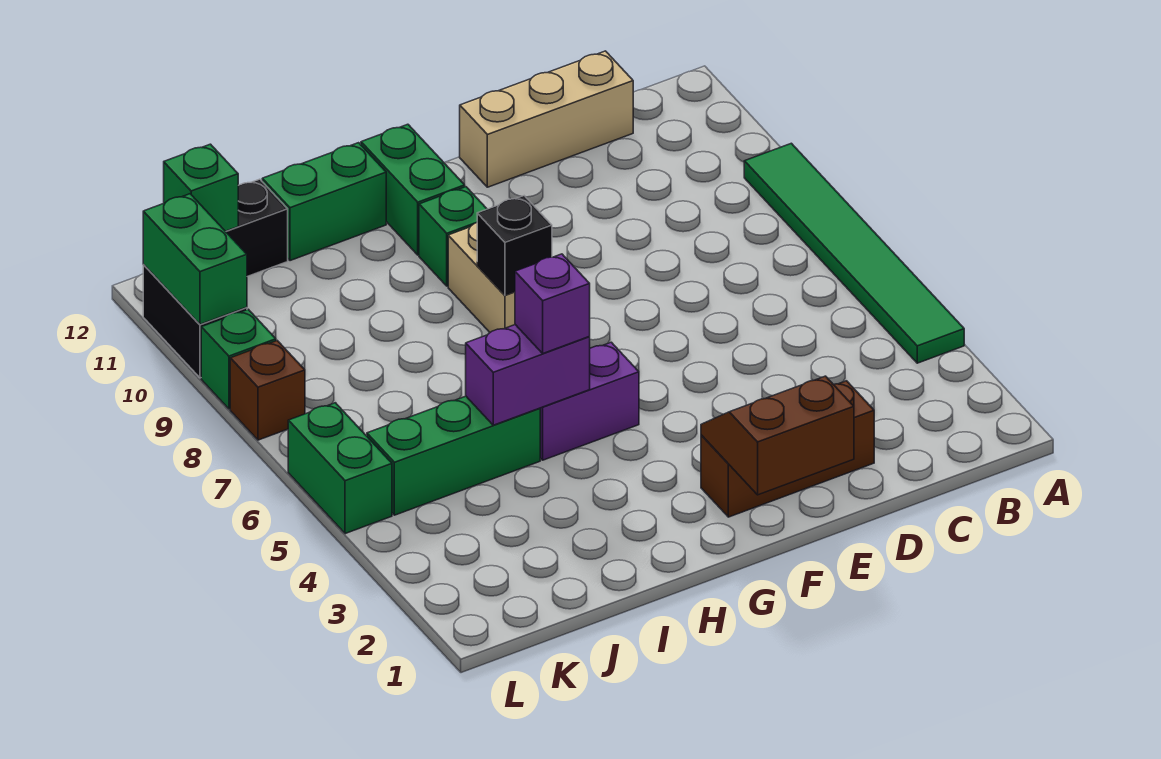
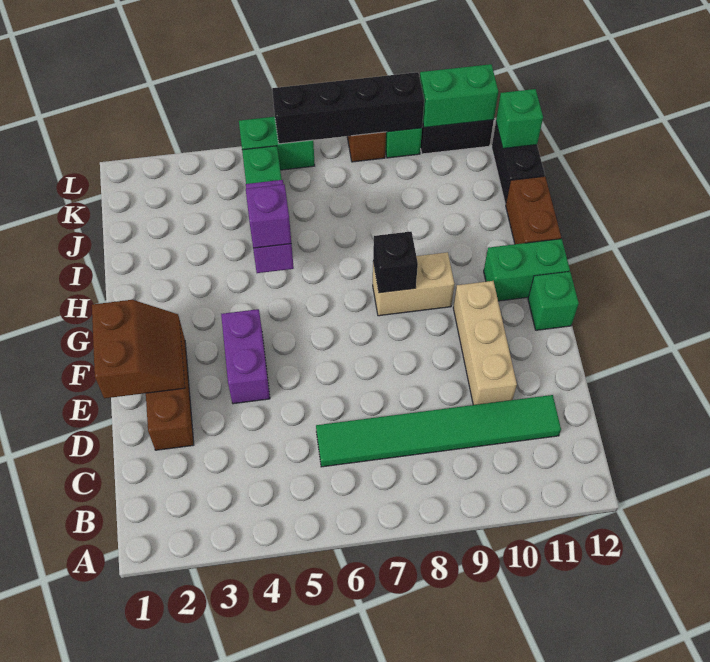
green 1x6 tile [744,143,964,363] -> green 1x6 tile moved to [316,395,561,467]
tan 1x3 brick [460,51,633,187] -> tan 1x3 brick moved to [453,281,517,405]
purple 1x2 brick [540,342,639,460] -> purple 1x2 brick moved to [221,309,270,404]
green 1x1 brick [419,187,487,286] -> green 1x1 brick moved to [528,271,579,330]
green 1x2 brick [262,143,386,261] -> brown 1x2 brick [506,176,561,244]
none -> black 1x4 brick [272,72,424,144]

